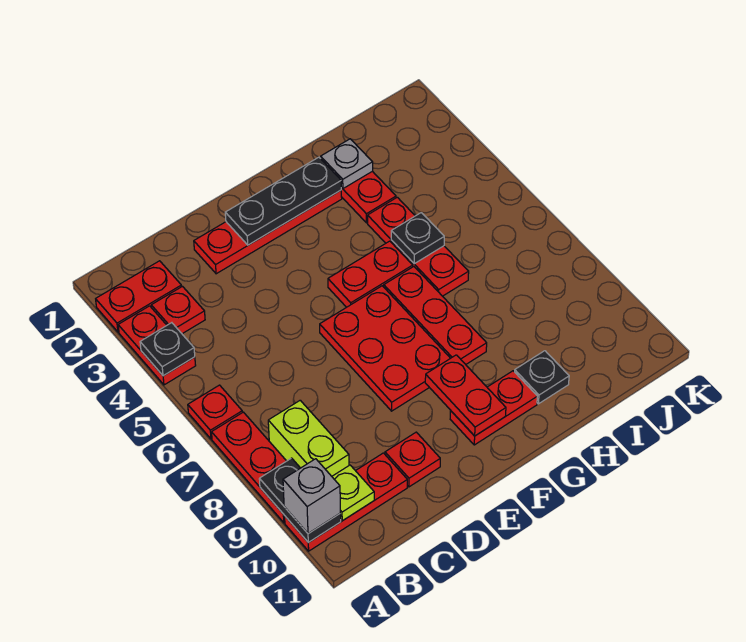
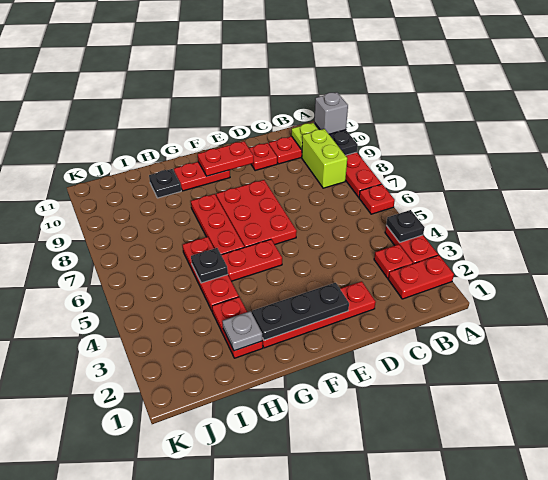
red 1x2 plate [425,355,506,436] -> red 1x2 plate turned to [198,141,254,176]

